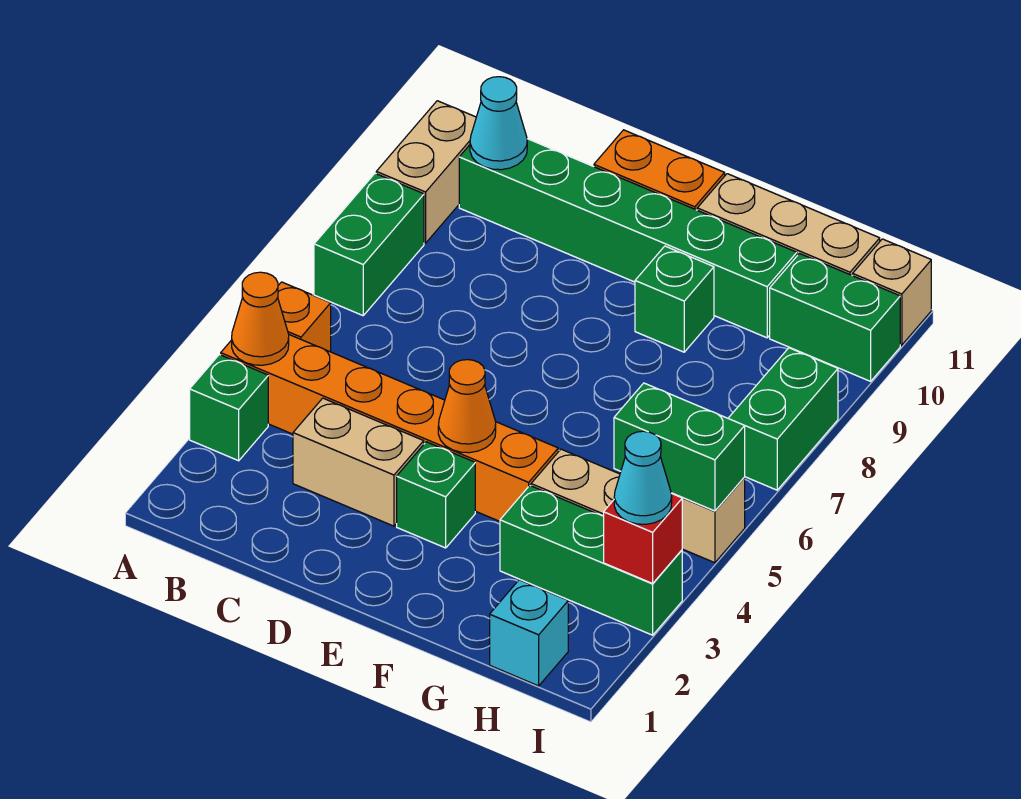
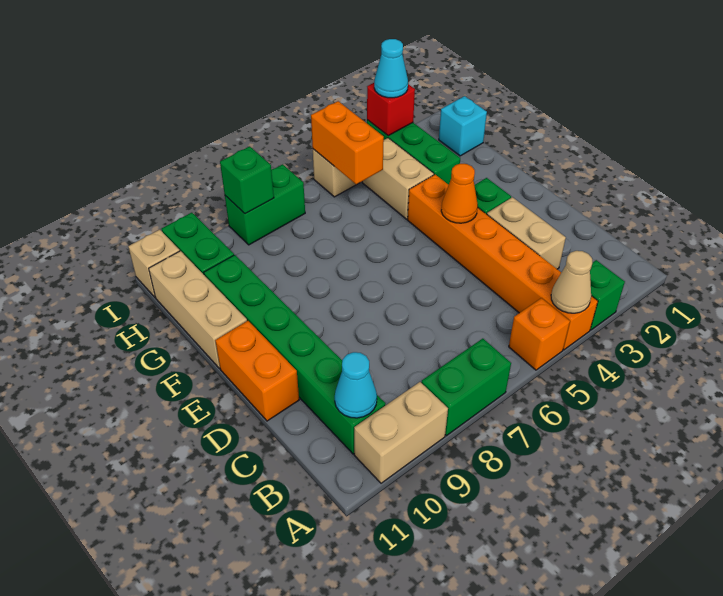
orange 1x1 cone [232,272,289,365] -> tan 1x1 cone [551,251,592,313]
green 1x1 brick [635,246,714,352] -> green 1x1 brick moved to [220,146,274,214]
green 1x2 brick [614,383,745,511] -> orange 1x2 brick [311,101,384,185]

